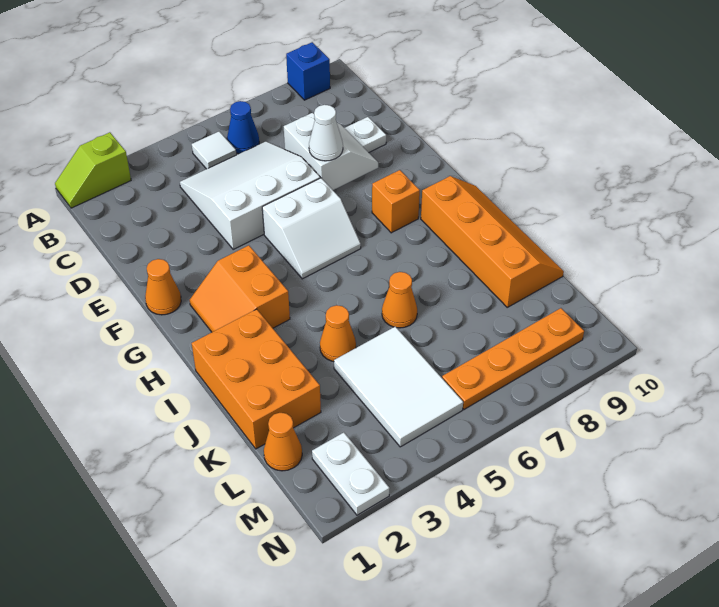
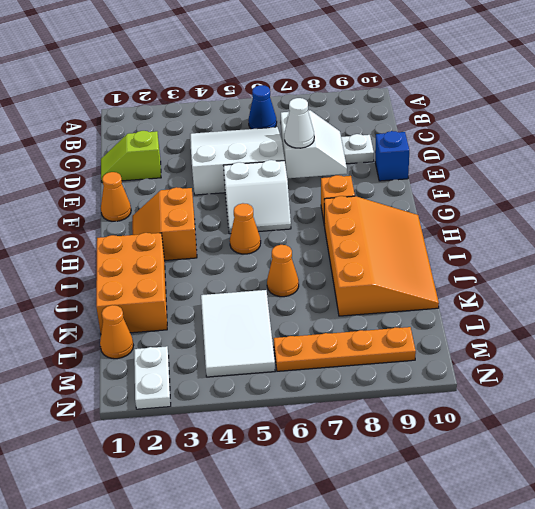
lime 1x2 slope [55,132,131,208] -> lime 1x2 slope moved to [101,131,161,182]
blue 1x1 brick [286,42,330,100] -> blue 1x1 brick moved to [375,131,409,181]
white 1x1 tile [192,131,236,169] -> none
orange 2x4 slope [421,176,564,307] -> orange 3x4 slope [324,196,439,316]
orange 1x1 cone [320,305,356,361] -> orange 1x1 cone moved to [230,203,261,254]

